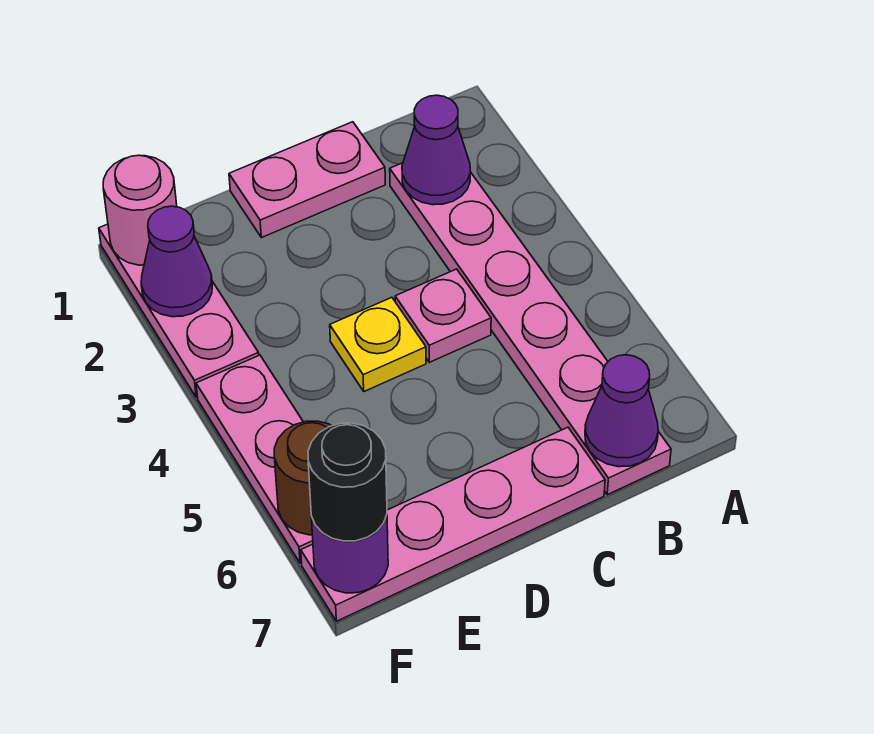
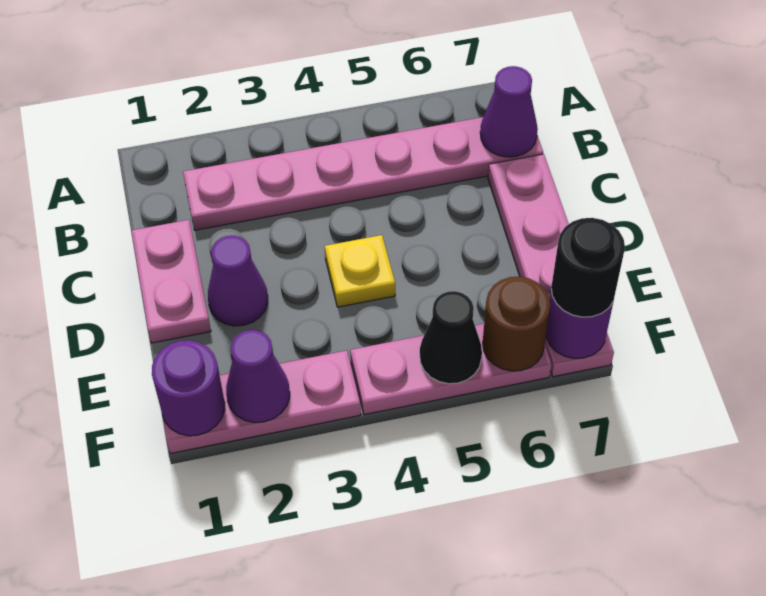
purple 1x1 cone [402,95,470,205] -> purple 1x1 cone moved to [208,236,268,326]
pink 1x1 plate [395,269,491,362] -> none
pink 1x1 round brick [103,155,177,265] -> purple 1x1 round brick [152,340,225,436]
none -> black 1x1 cone [420,291,482,384]

